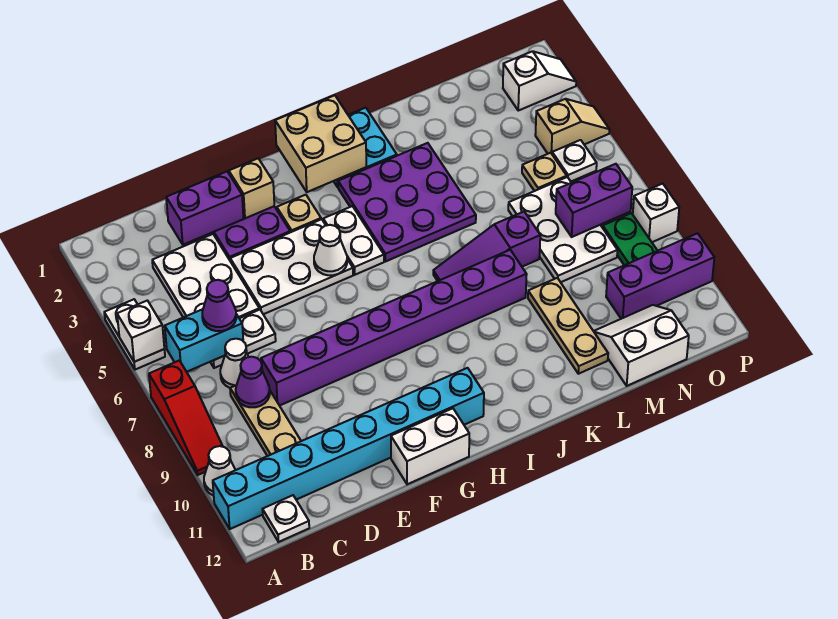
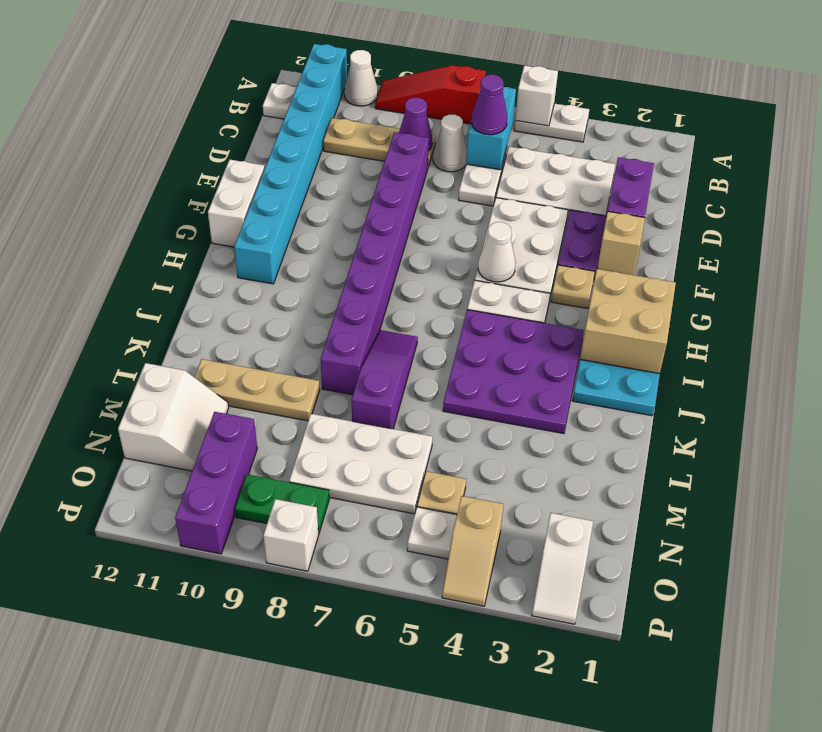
purple 1x2 brick [556,164,632,237] -> none

